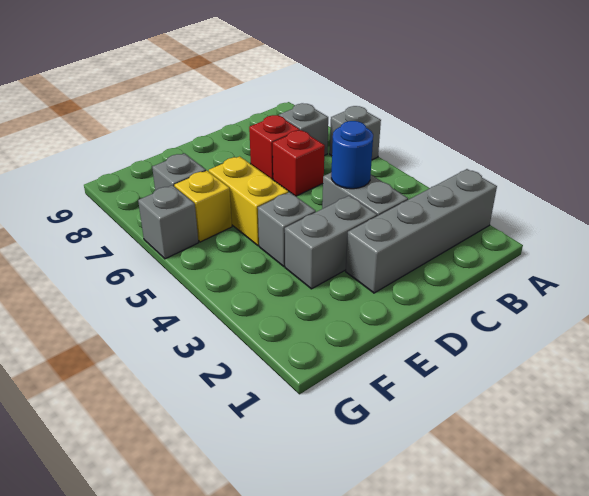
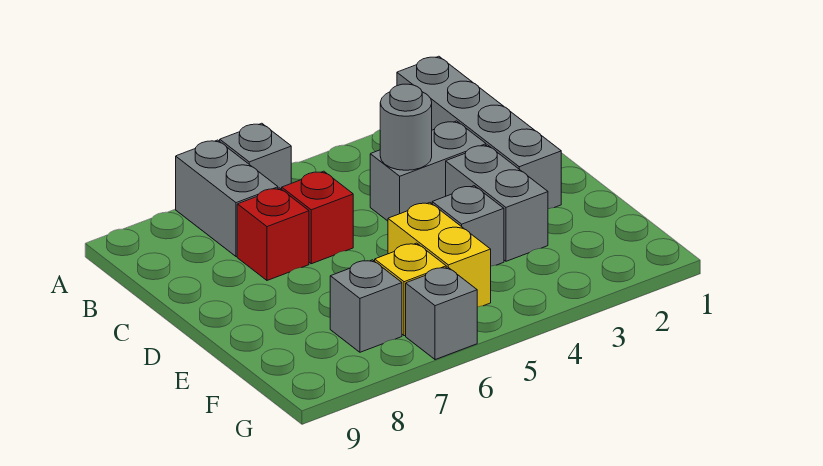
grey 1x1 brick [279,103,328,156] -> grey 1x2 brick [176,140,278,257]
blue 1x1 round brick [331,121,373,189] -> grey 1x1 round brick [380,84,432,170]
yellow 1x2 brick [209,156,288,246] -> yellow 1x2 brick turned to [388,203,491,307]

